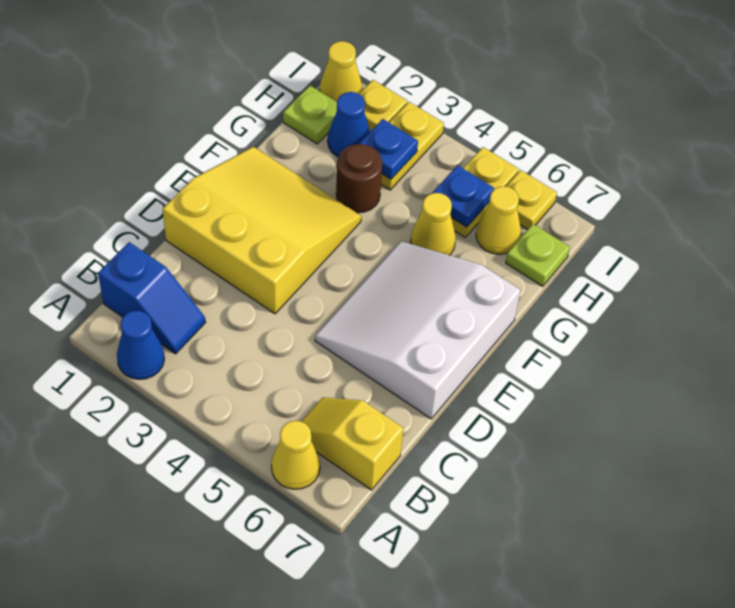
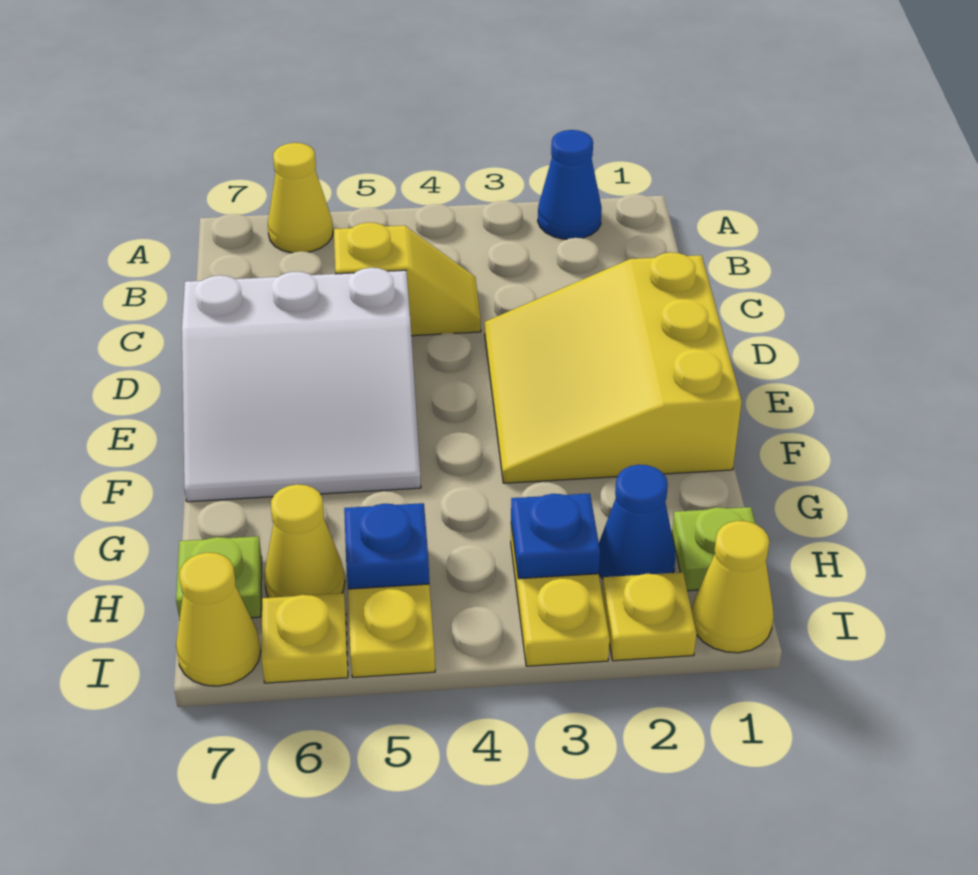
blue 1x2 slope [98,242,206,354] -> none
yellow 1x2 slope [301,397,403,490] -> yellow 1x2 slope moved to [334,222,481,336]
yellow 3x3 slope [163,147,361,314] -> yellow 3x3 slope turned to [485,252,742,483]
white 3x3 slope [315,241,520,419] -> white 3x3 slope turned to [182,268,421,502]
brown 1x1 round brick [336,144,382,213] -> none
yellow 1x1 cone [411,193,456,255] -> yellow 1x1 cone moved to [176,552,261,686]

